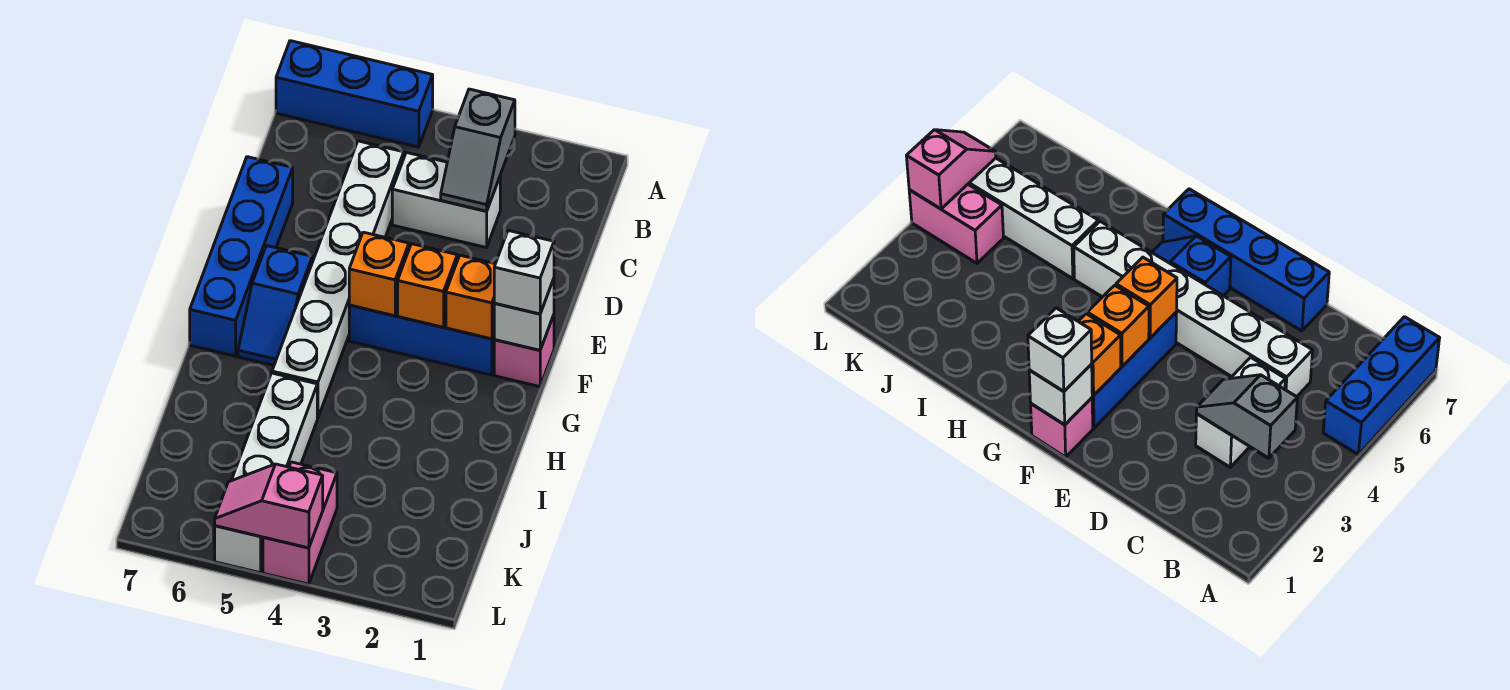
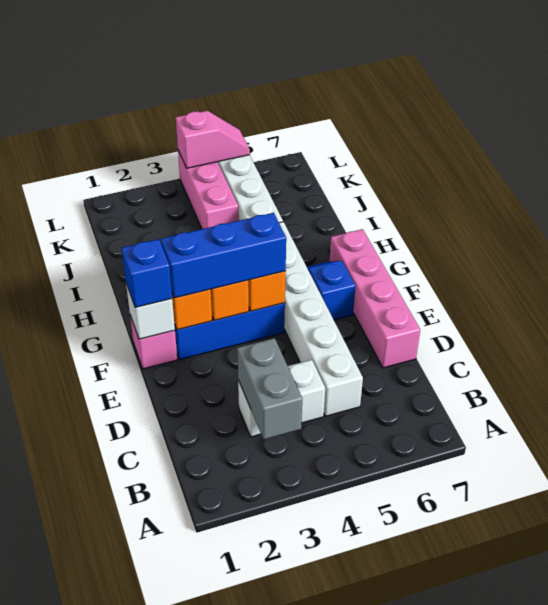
blue 1x3 brick [276,41,433,147] -> blue 1x3 brick moved to [161,213,286,298]
grey 1x2 slope [441,89,515,211] -> grey 1x2 brick [237,338,302,439]
blue 1x4 brick [190,157,293,356] -> pink 1x4 brick [330,229,420,368]
white 1x1 brick [494,231,554,314] -> blue 1x1 brick [122,239,172,308]
pink 1x2 brick [263,462,337,584] -> pink 1x3 brick [178,150,239,229]

